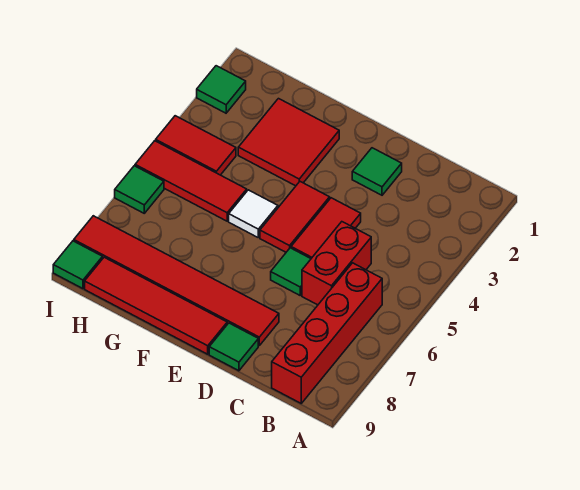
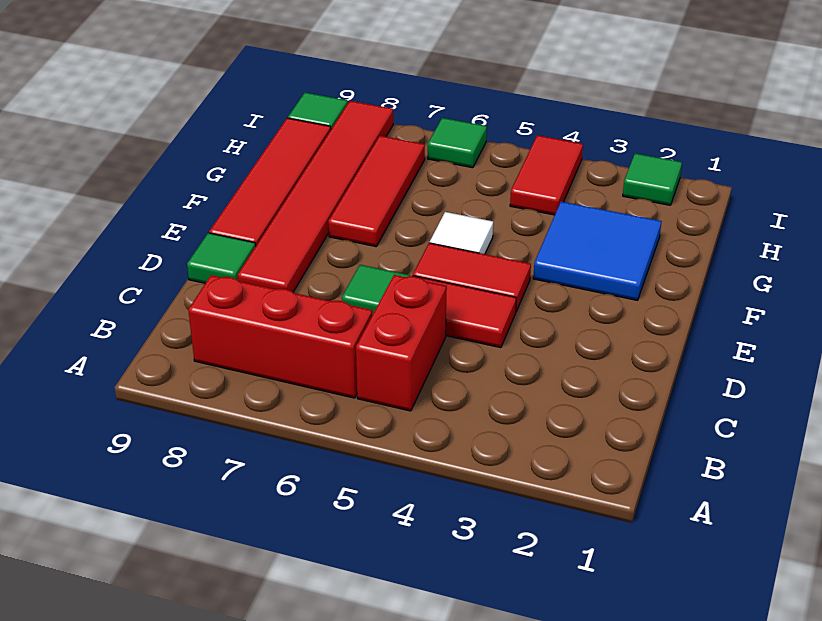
red 1x4 brick [272,263,382,403] -> red 1x3 brick [188,275,372,398]
red 1x2 brick [302,222,371,305] -> red 1x2 brick turned to [356,275,447,411]
green 1x1 tile [352,148,402,195] -> none
red 2x2 tile [238,99,339,186] -> blue 2x2 tile [533,202,662,300]
red 1x3 tile [135,141,247,221] -> red 1x3 tile moved to [328,136,425,247]

